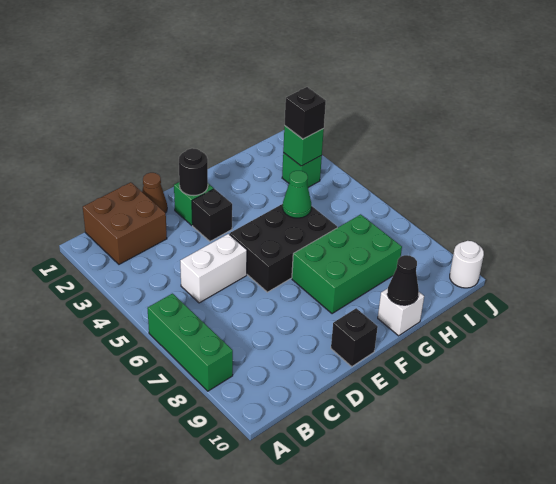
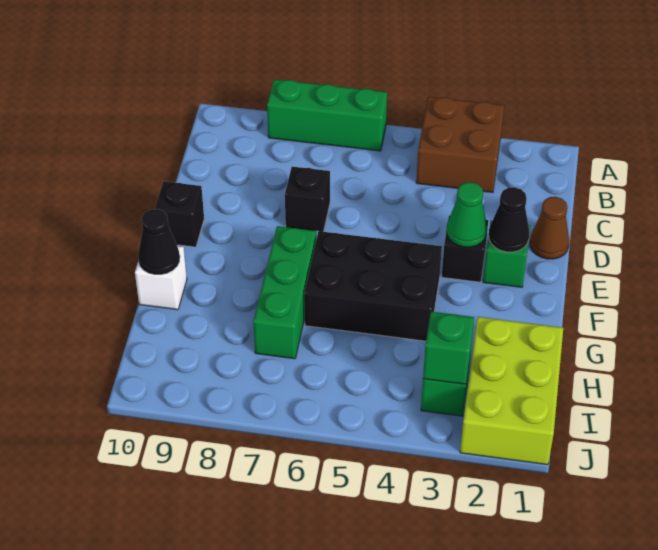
brown 2x2 brick [83,182,167,264] -> brown 2x2 brick moved to [416,97,504,193]
white 1x2 brick [180,234,247,303] -> none
black 1x1 round brick [179,148,208,196] -> black 1x1 cone [489,187,529,252]
black 2x3 brick [230,204,337,292] -> black 2x3 brick turned to [304,231,442,341]
green 2x3 brick [292,214,402,314] -> green 1x3 brick [253,226,316,359]
green 1x1 cone [283,171,311,218] -> green 1x1 cone moved to [447,182,487,247]
none -> lime 2x3 brick [460,317,563,465]
black 1x1 brick [284,87,326,139] -> black 1x1 brick moved to [285,167,330,232]
white 1x1 round brick [450,241,484,288] -> none

